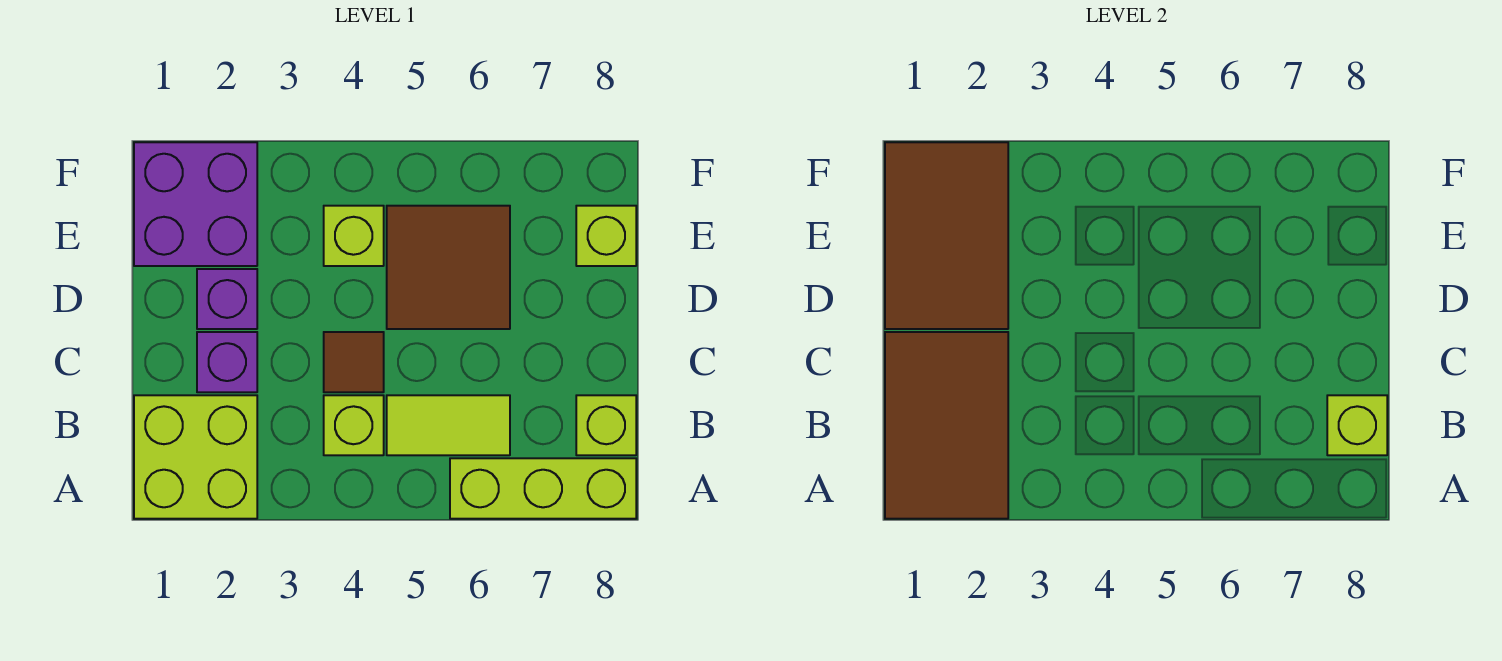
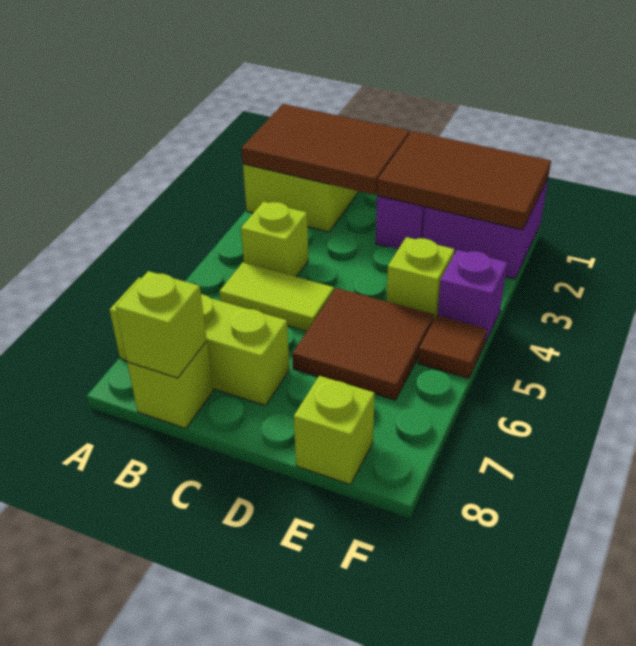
lime 1x3 brick [450,458,636,519] -> lime 1x3 brick turned to [110,278,289,406]
lime 1x2 tile [387,395,510,455] -> lime 1x2 tile turned to [220,262,334,331]
purple 1x1 brick [197,332,257,392] -> purple 1x1 brick moved to [437,250,507,343]
brown 1x1 tile [324,332,384,392] -> brown 1x1 tile moved to [418,315,487,378]

